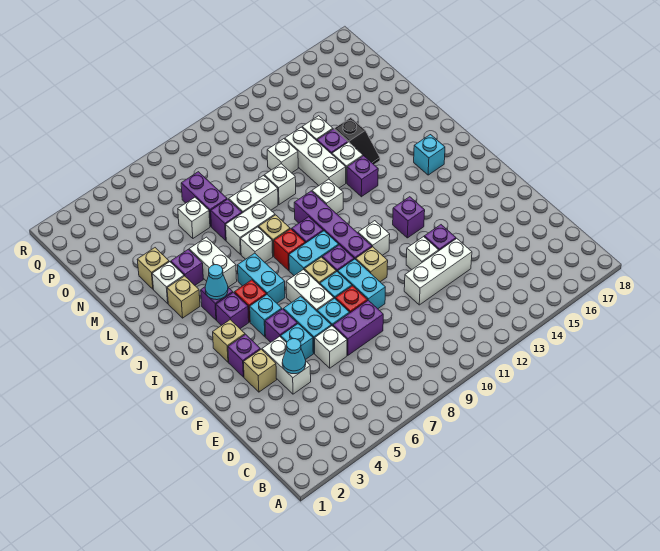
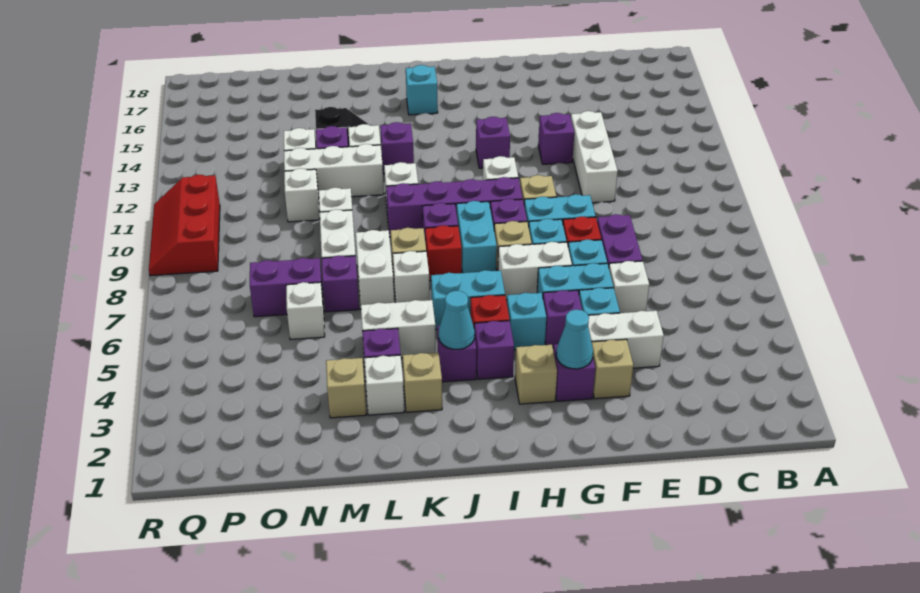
cyan 1x1 cone [282,339,306,374] -> cyan 1x1 cone moved to [556,309,593,369]
white 1x1 brick [406,237,439,270] -> none
none -> red 2x3 slope [149,175,220,276]

